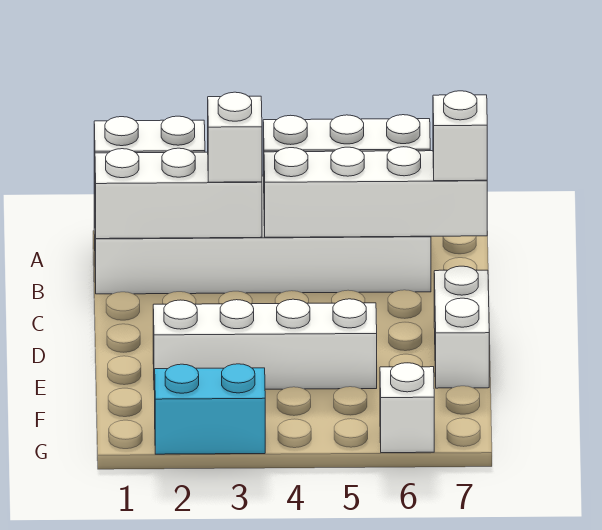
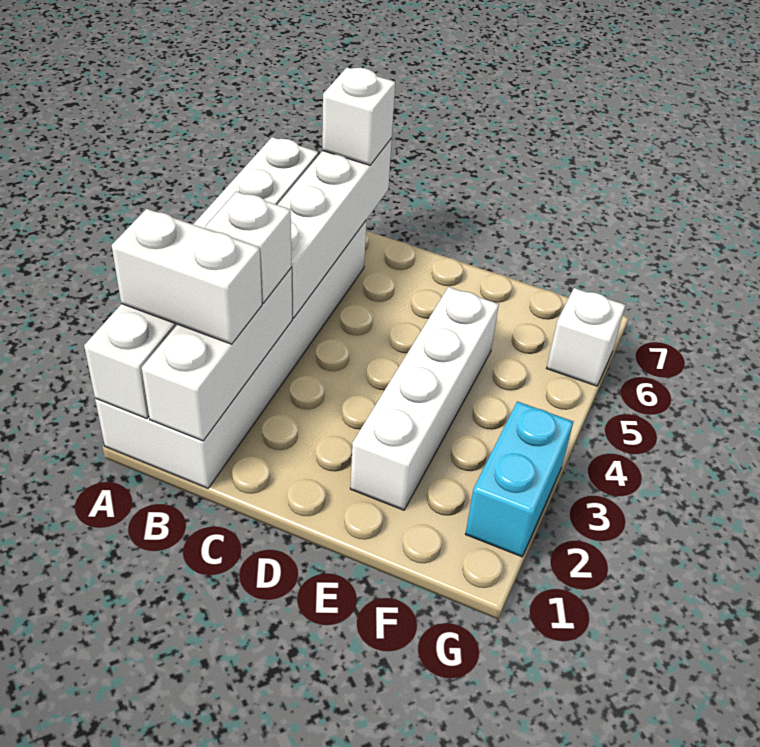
white 1x2 brick [434,266,489,388] -> white 1x2 brick moved to [112,209,262,344]

